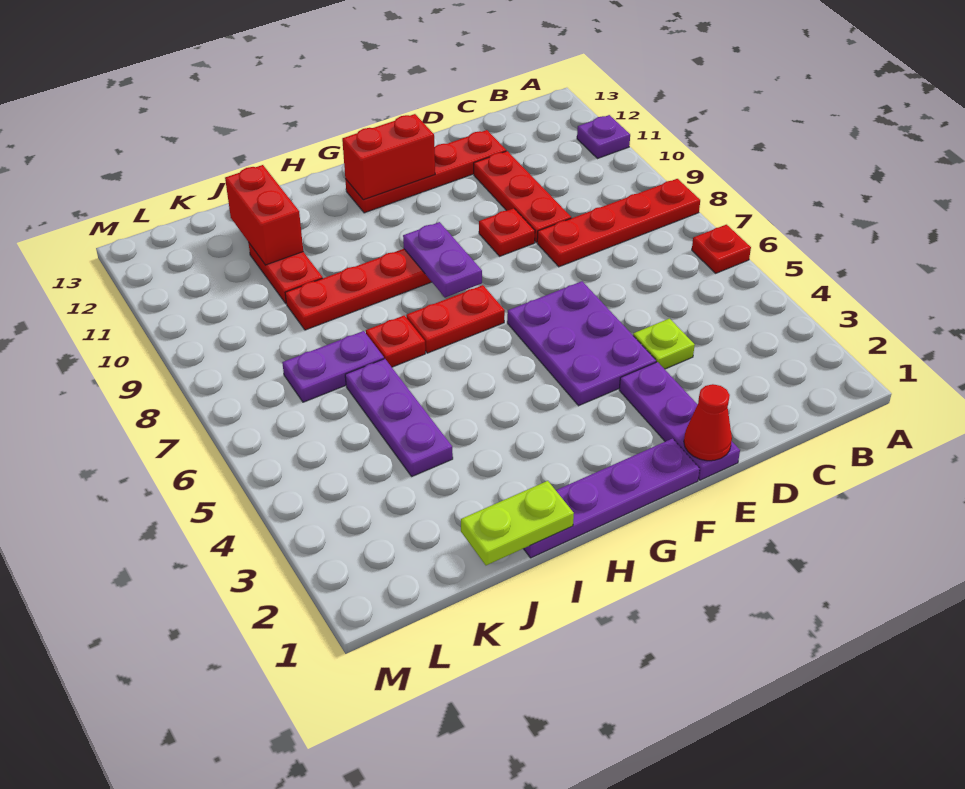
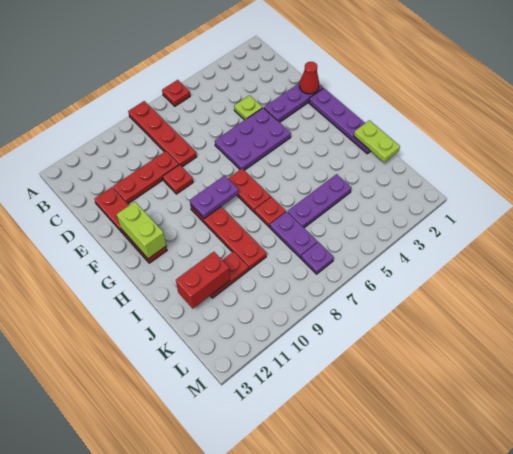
purple 1x1 plate [577,115,630,159] -> purple 1x1 plate moved to [301,242,334,274]
red 1x2 brick [342,114,435,200] -> lime 1x2 brick [117,202,166,259]

